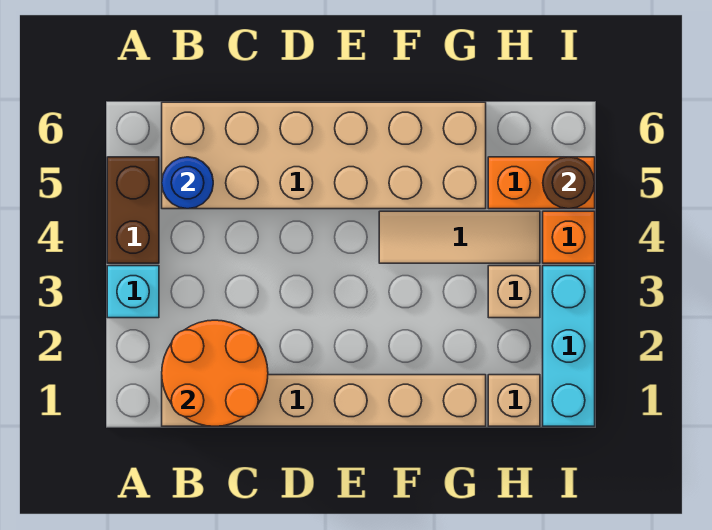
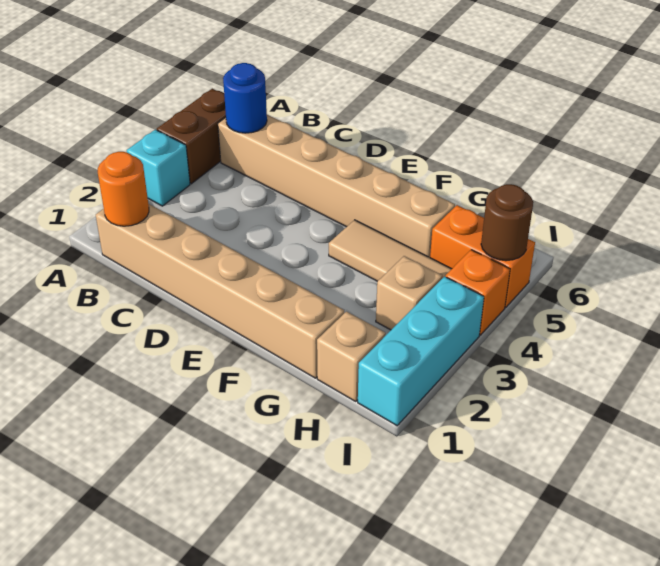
orange 2x2 round brick [162,320,268,426] -> orange 1x1 round brick [98,152,149,226]
tan 2x6 brick [162,102,486,209] -> tan 1x6 brick [218,115,455,257]

